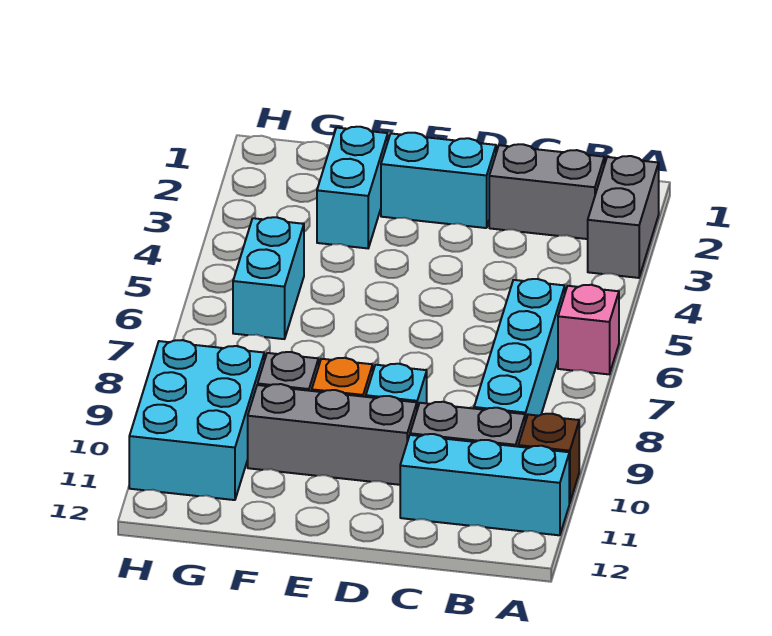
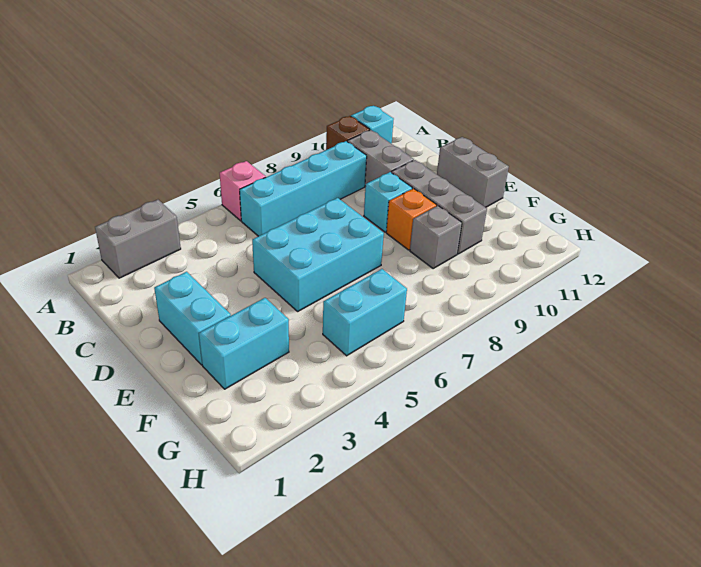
cyan 1x3 brick [400,434,569,535] -> cyan 1x1 brick [351,106,394,144]
grey 1x2 brick [489,144,604,239] -> grey 1x2 brick moved to [437,137,509,207]
cyan 2x3 brick [129,340,264,500] -> cyan 2x3 brick moved to [252,198,384,311]

